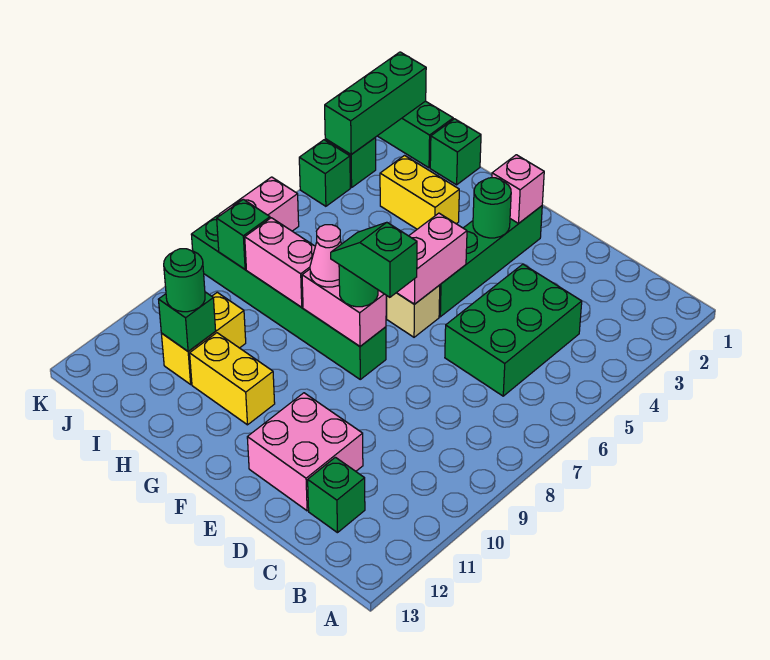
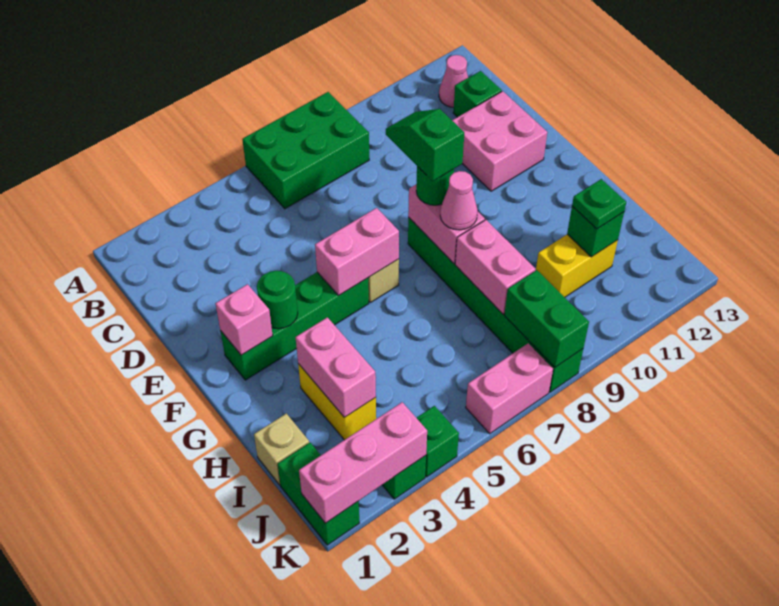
none -> pink 1x1 cone [439,55,468,107]
green 2x3 brick [445,264,582,396] -> green 2x3 brick moved to [242,92,369,209]
green 1x2 slope [331,223,417,297] -> green 1x2 slope turned to [386,109,464,181]
yellow 1x2 brick [190,333,275,425] -> none
none -> pink 1x2 brick [295,317,376,418]
green 1x1 brick [430,119,481,185] -> tan 1x1 brick [254,414,309,485]
green 1x1 round brick [164,249,205,312] -> green 1x1 plate [572,179,626,229]
green 1x1 brick [217,199,270,269] -> green 1x2 brick [504,270,589,367]
green 1x3 brick [325,52,426,154] -> pink 1x3 brick [299,402,427,523]

